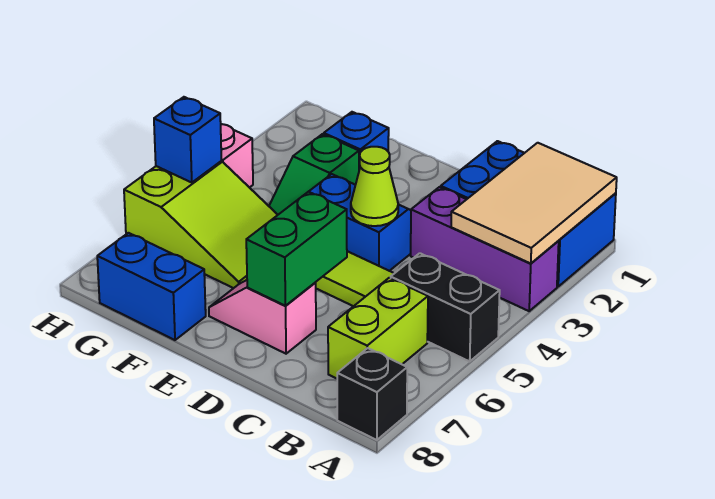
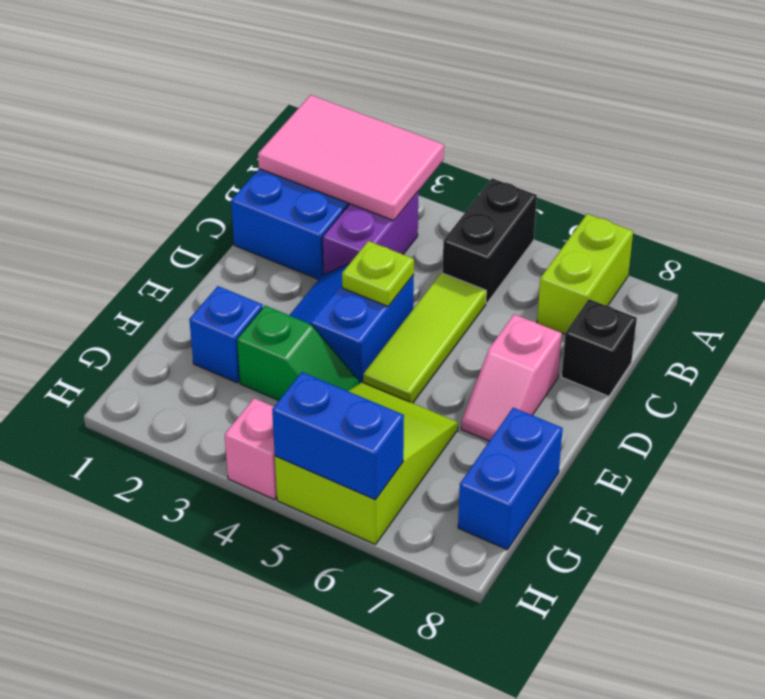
tan 2x3 tile [451,143,617,264] -> pink 2x3 tile [258,95,444,221]
purple 1x3 brick [411,187,559,311] -> purple 1x2 brick [323,192,418,274]
black 1x1 brick [337,348,407,440] -> black 1x1 brick moved to [562,299,637,396]
lime 1x2 brick [328,278,428,379] -> lime 1x2 brick turned to [537,214,633,334]
lime 1x1 cone [351,147,398,226] -> lime 1x1 plate [342,241,414,306]
green 1x2 brick [246,192,347,306] -> none
blue 1x1 brick [154,97,221,183] -> blue 1x2 brick [272,372,404,500]

